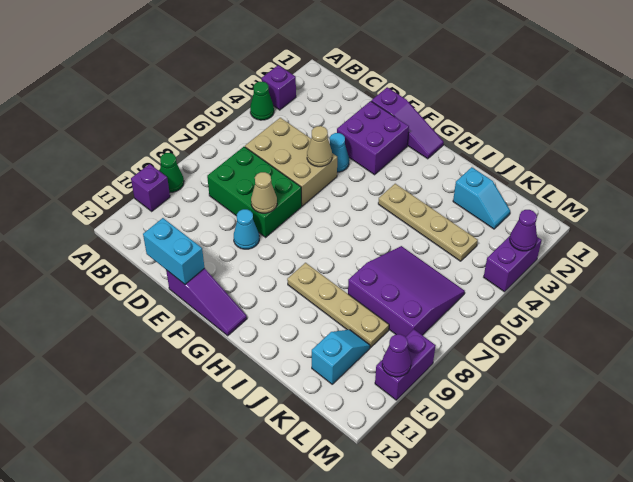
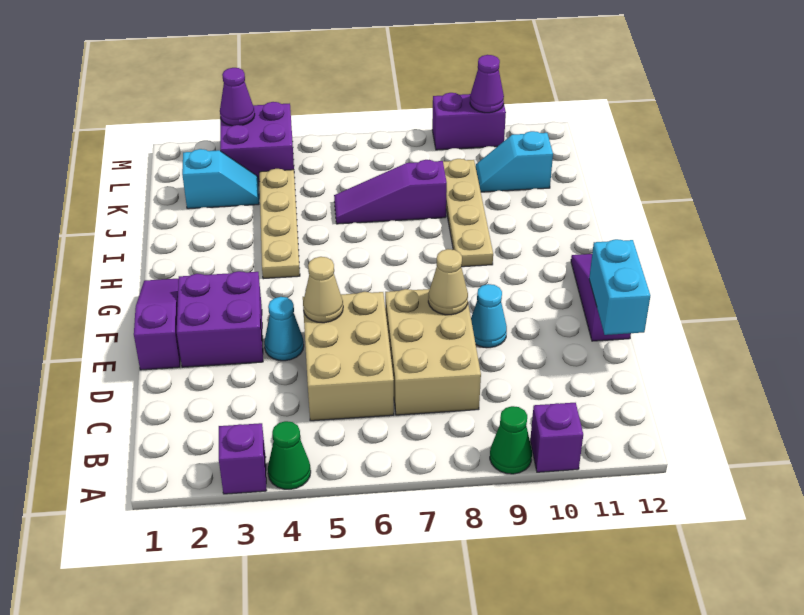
green 2x3 brick [207,147,302,237] -> tan 2x3 brick [385,289,481,415]
cyan 1x2 slope [453,167,510,229] -> cyan 1x2 slope turned to [182,149,259,209]
purple 3x3 slope [348,246,465,337] -> purple 1x3 slope [334,160,447,224]
purple 1x2 brick [484,236,542,292] -> purple 2x2 brick [220,102,294,182]

